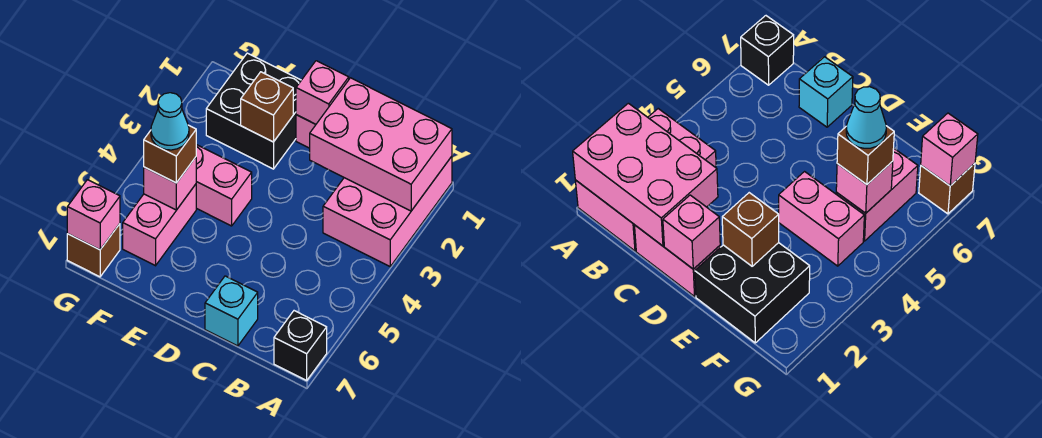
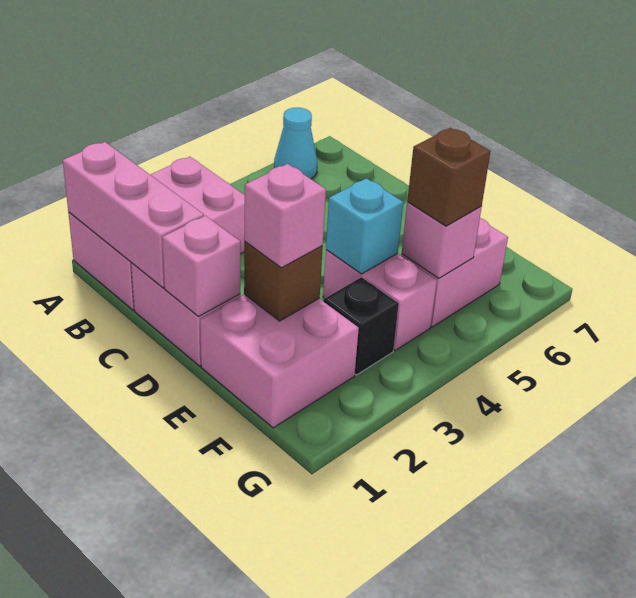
pink 2x3 brick [310,78,452,211] -> pink 1x3 brick [63,142,204,288]
black 1x1 brick [274,311,327,380] -> black 1x1 brick moved to [323,277,399,375]
cyan 1x1 brick [205,276,258,346] -> cyan 1x1 brick moved to [326,178,403,274]
black 2x2 brick [206,53,301,169] -> pink 2x2 brick [200,294,359,428]
cyan 1x1 cone [151,93,189,150] -> cyan 1x1 cone moved to [274,108,317,179]
brown 1x1 brick [67,224,120,277] -> none
pink 1x1 brick [67,180,120,250] -> pink 1x1 brick moved to [244,164,326,268]

